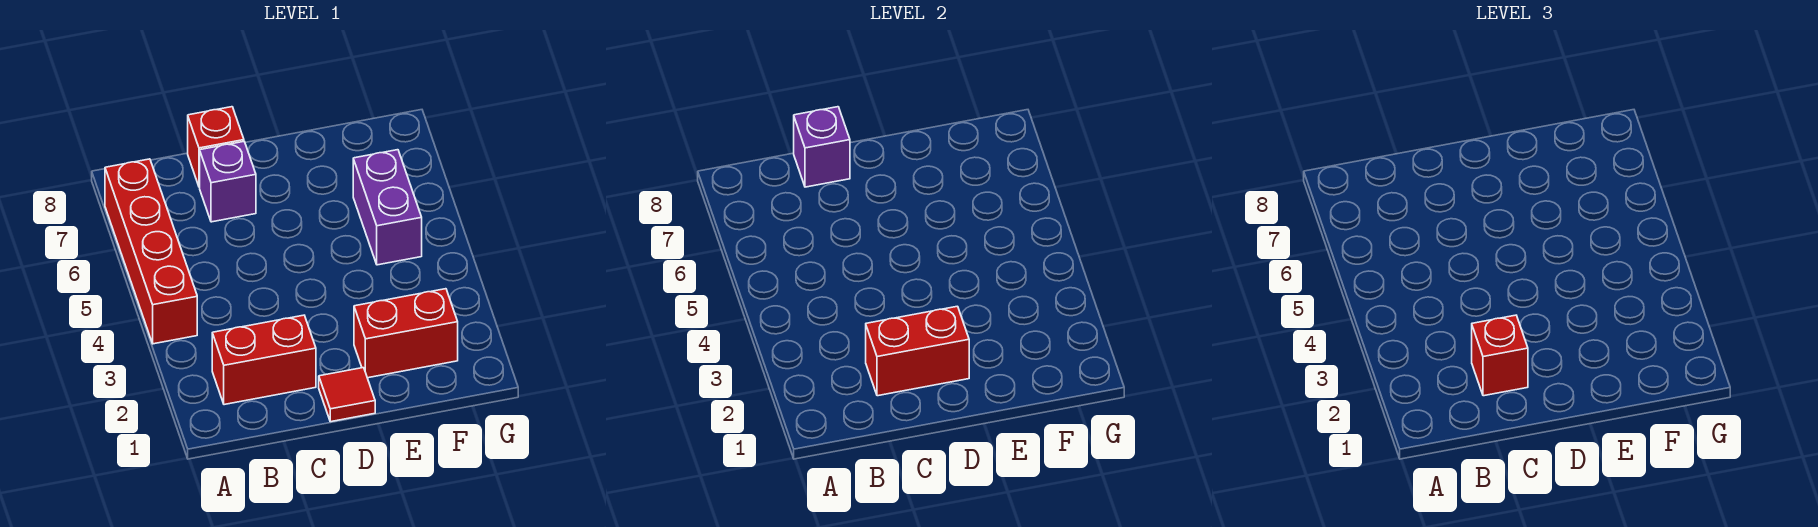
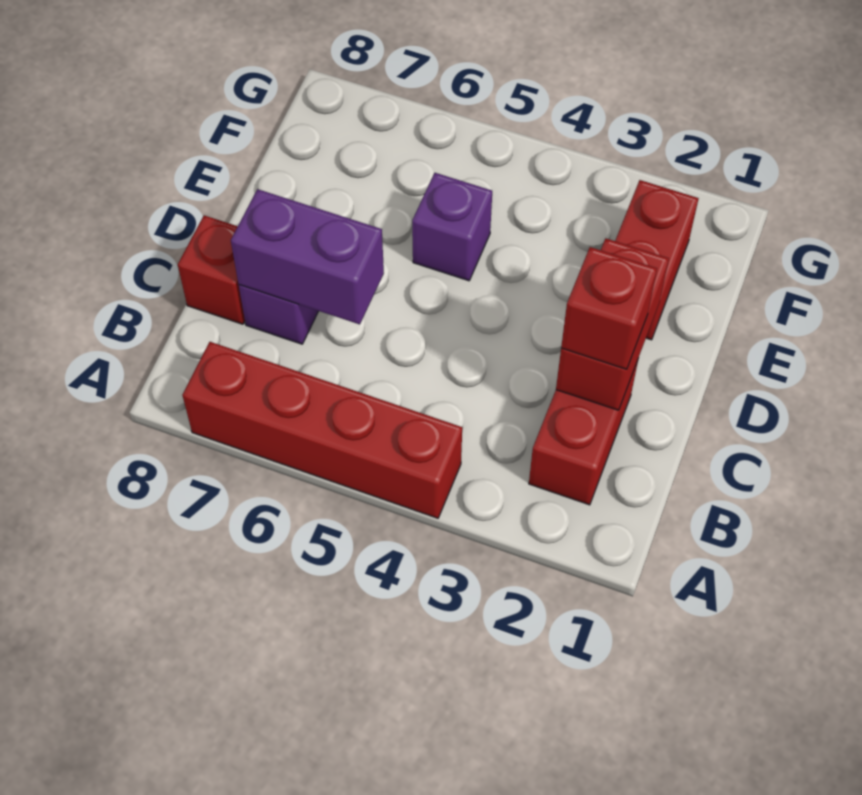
purple 1x1 brick [794,107,850,187] -> purple 1x1 brick moved to [412,173,492,281]
red 1x1 tile [319,368,375,422] -> none
purple 1x2 brick [353,150,422,265] -> purple 1x2 brick moved to [231,189,384,324]

